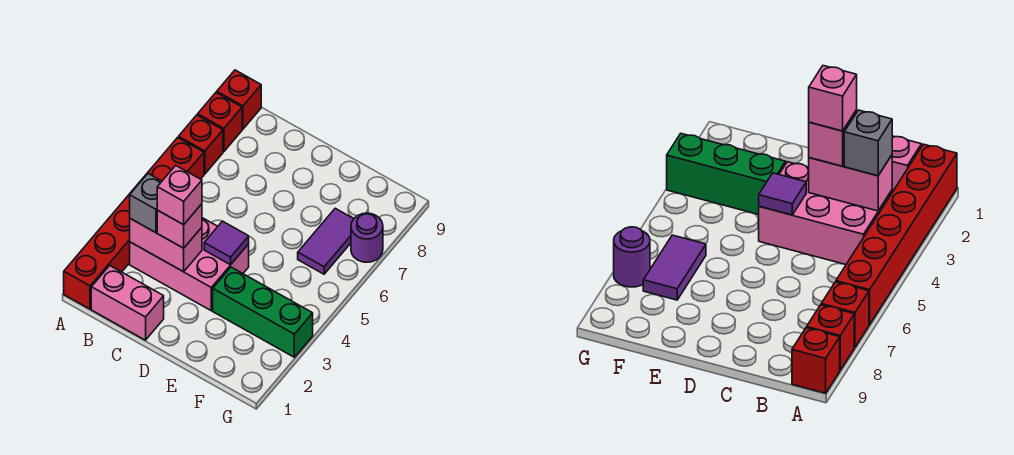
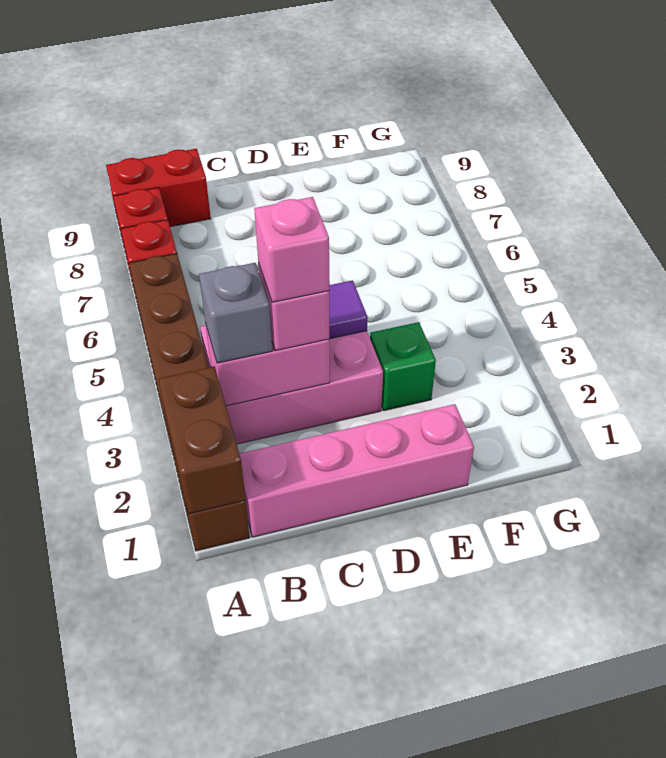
red 1x6 brick [64,137,204,309] -> brown 1x6 brick [129,254,250,551]
none -> brown 1x2 brick [159,366,245,514]
red 1x1 brick [217,70,261,129] -> red 1x2 brick [106,149,211,228]
pink 1x2 brick [91,266,164,340] -> pink 1x4 brick [239,404,474,537]
green 1x3 brick [213,267,313,357] -> green 1x1 brick [370,322,436,411]
purple 1x2 tile [298,208,353,274] -> none
purple 1x1 round brick [351,213,383,262] -> none

